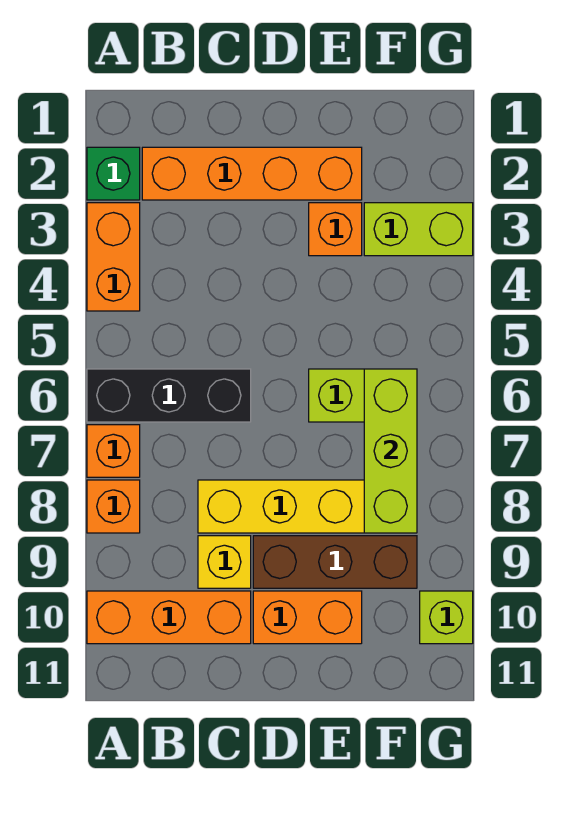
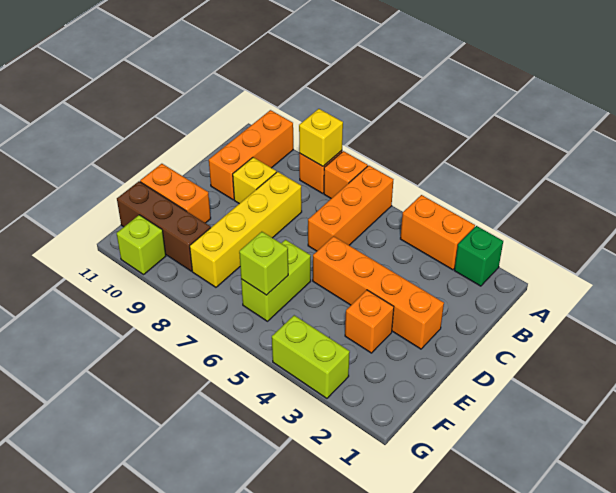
black 1x3 brick [87,369,251,422] -> orange 1x3 brick [308,166,394,251]
none -> yellow 1x1 brick [299,109,343,166]
orange 1x4 brick [142,147,362,200] -> orange 1x4 brick turned to [313,236,444,349]
brown 1x3 brick [253,536,417,588] -> brown 1x3 brick turned to [117,181,211,271]
orange 1x2 brick [253,591,362,644] -> orange 1x2 brick turned to [140,164,211,223]
lime 1x2 brick [364,203,473,256] -> lime 1x2 brick turned to [272,315,350,398]
lime 1x3 brick [364,369,417,533] -> lime 1x1 brick [239,232,288,295]

